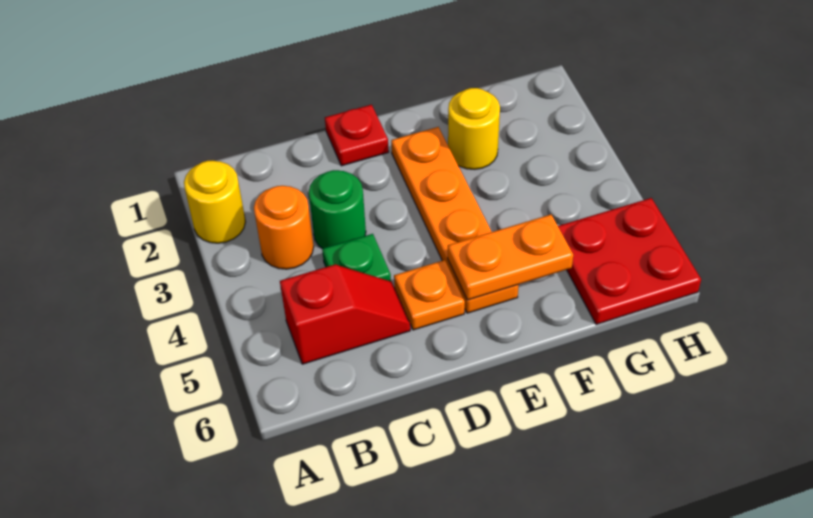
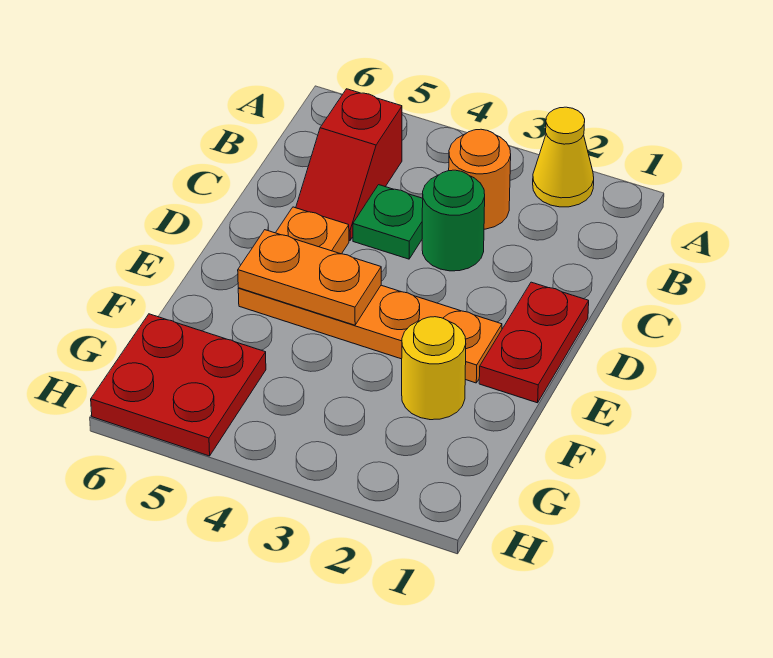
yellow 1x1 round brick [184,161,245,243] -> yellow 1x1 cone [533,107,594,207]
red 1x1 plate [325,105,389,166] -> red 1x2 plate [479,282,589,403]
orange 1x2 plate [448,215,573,300] -> orange 1x2 plate turned to [238,230,381,325]

